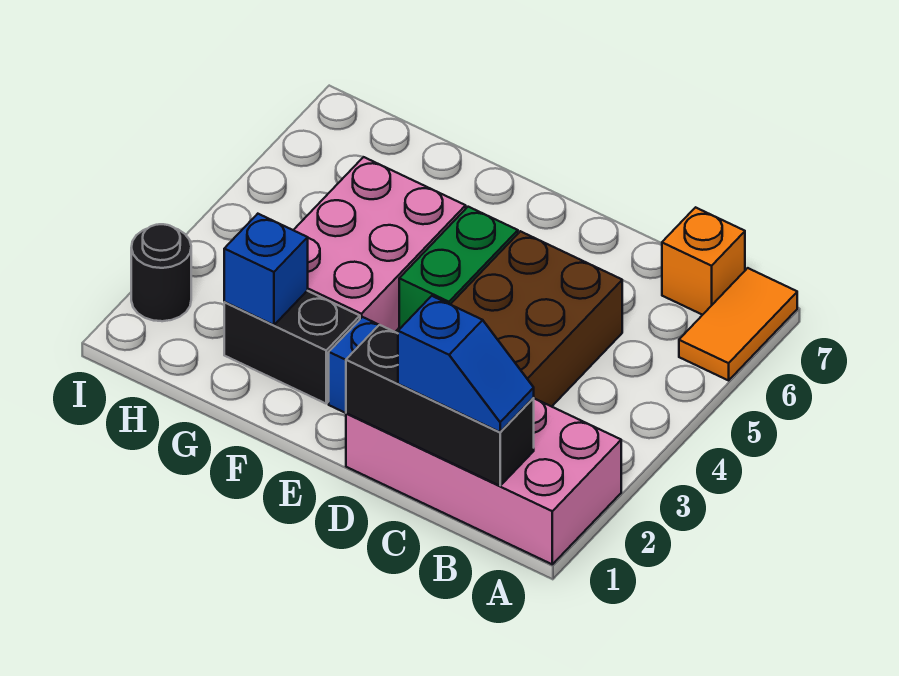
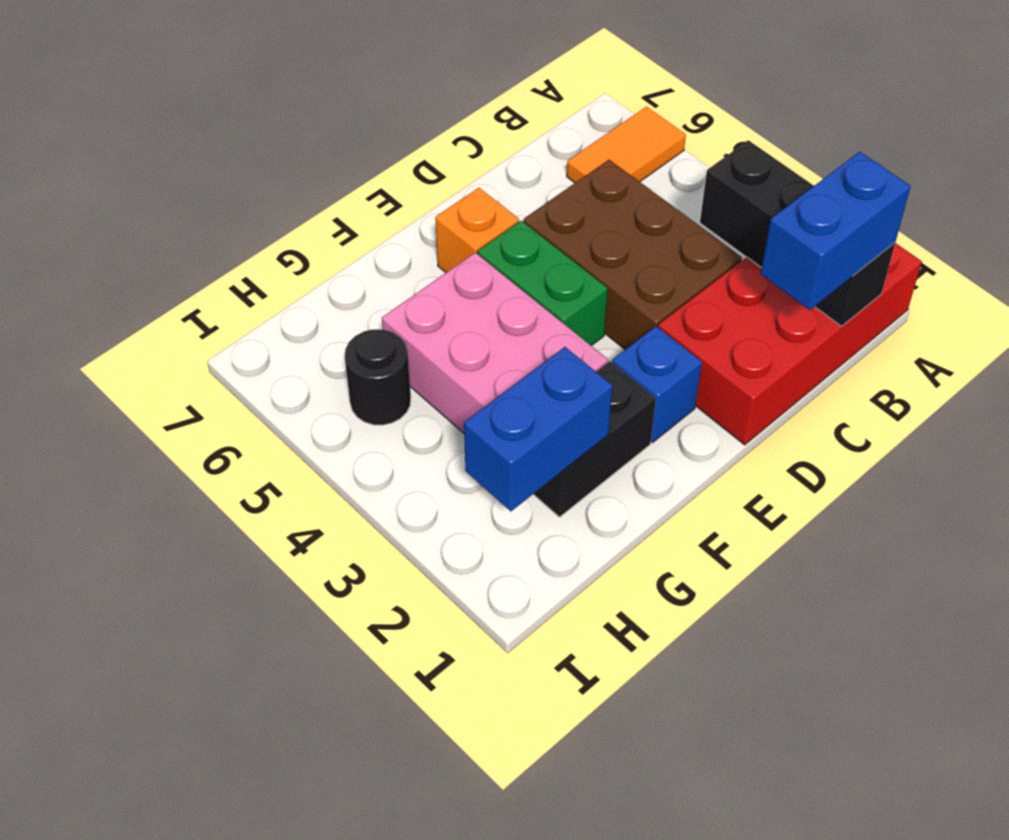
pink 2x4 brick [346,399,621,564] -> red 2x4 brick [658,243,922,445]
orange 1x2 tile [679,268,797,380] -> orange 1x2 tile turned to [567,107,686,183]
black 1x3 brick [346,325,534,486] -> black 1x3 brick turned to [700,140,895,326]
blue 1x2 slope [398,296,534,432] -> blue 1x2 brick [761,152,911,310]
orange 1x1 brick [662,207,745,315] -> orange 1x1 brick moved to [435,188,519,272]
blue 1x1 brick [224,214,308,325] -> blue 1x2 brick [464,347,612,511]
black 1x1 round brick [131,224,191,321] -> black 1x1 round brick moved to [345,329,411,425]

